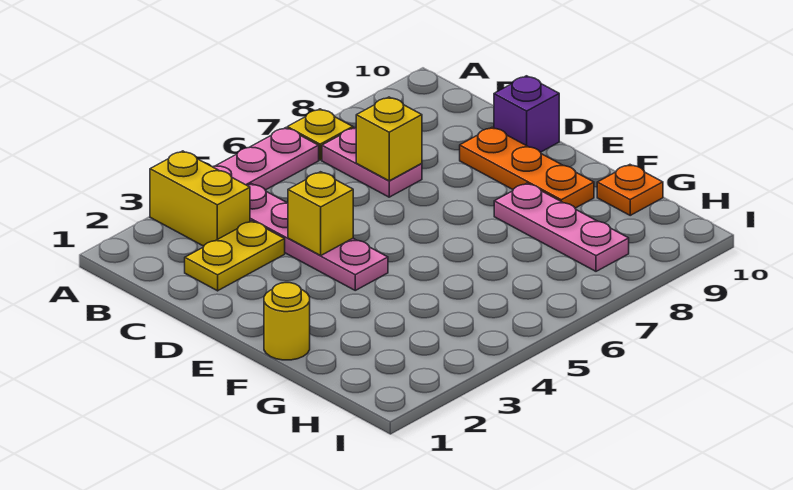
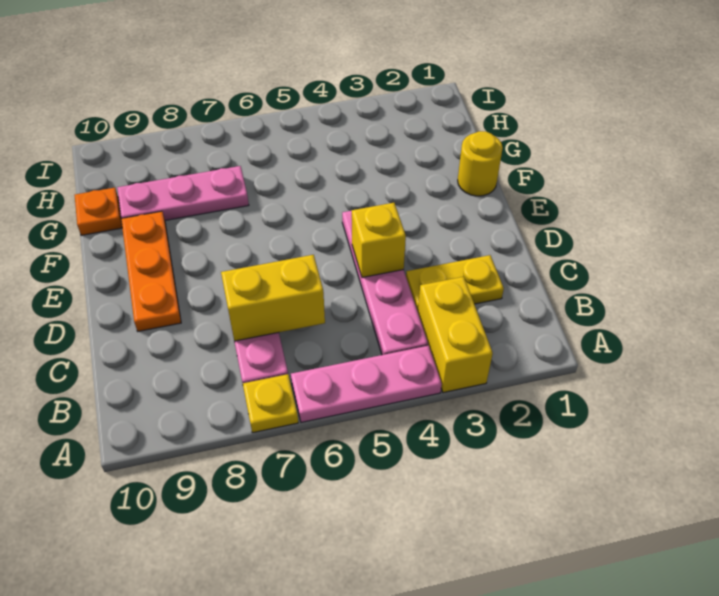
yellow 1x1 brick [356,97,422,181] -> yellow 1x2 brick [221,255,325,341]
purple 1x1 brick [494,76,559,152] -> none
pink 1x3 plate [494,183,629,271] -> pink 1x3 plate turned to [117,166,249,220]

